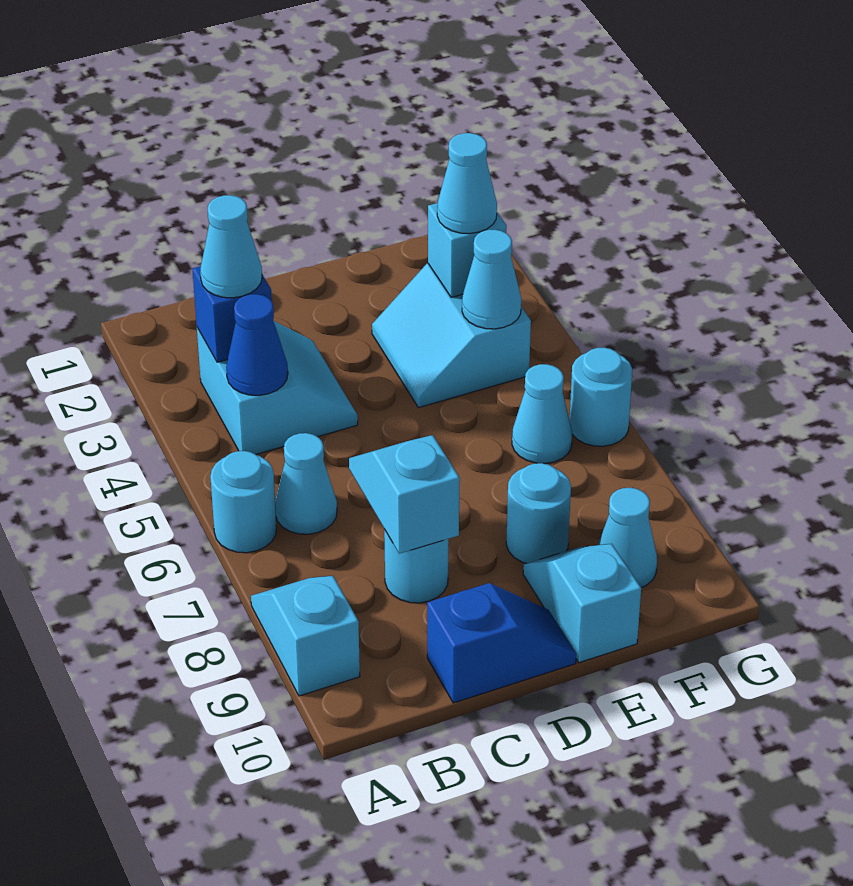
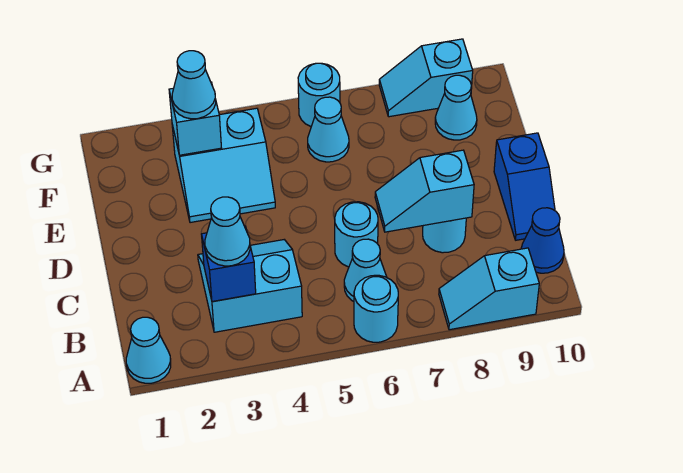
blue 1x1 cone [226,294,288,395] -> blue 1x1 cone moved to [521,208,564,273]
blue 1x2 slope [427,583,576,703] -> blue 1x2 slope turned to [494,133,555,240]
cyan 1x1 round brick [506,463,571,563] -> cyan 1x1 round brick moved to [335,202,378,267]
cyan 1x2 slope [523,544,641,663] -> cyan 1x2 slope moved to [379,39,473,117]
cyan 1x1 cone [462,230,521,329] -> cyan 1x1 cone moved to [126,317,171,383]

